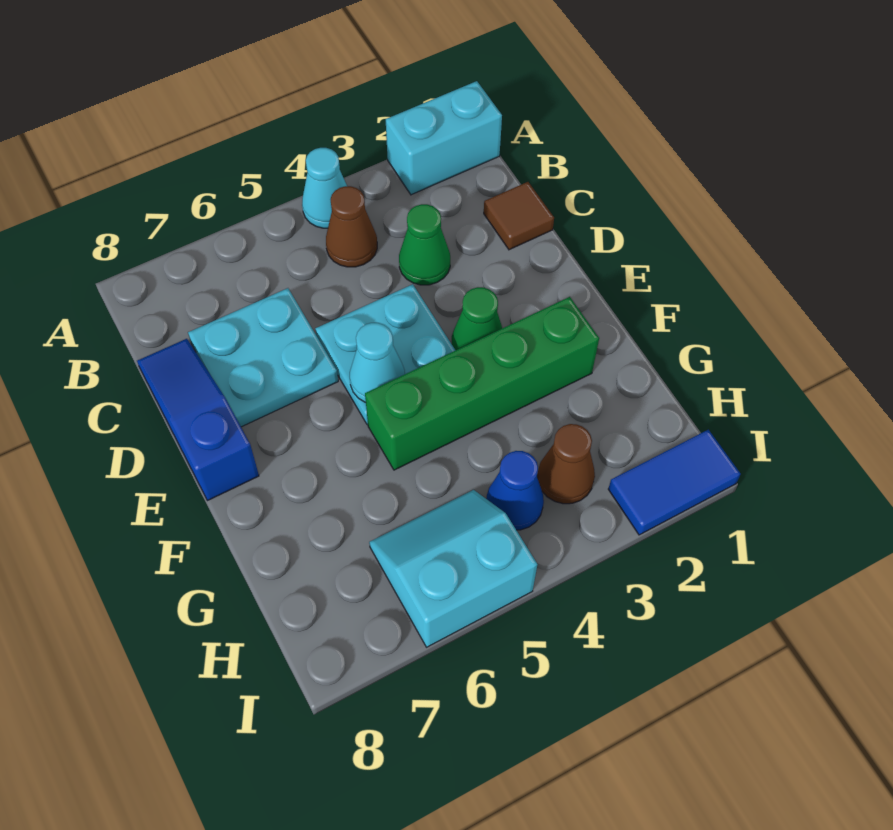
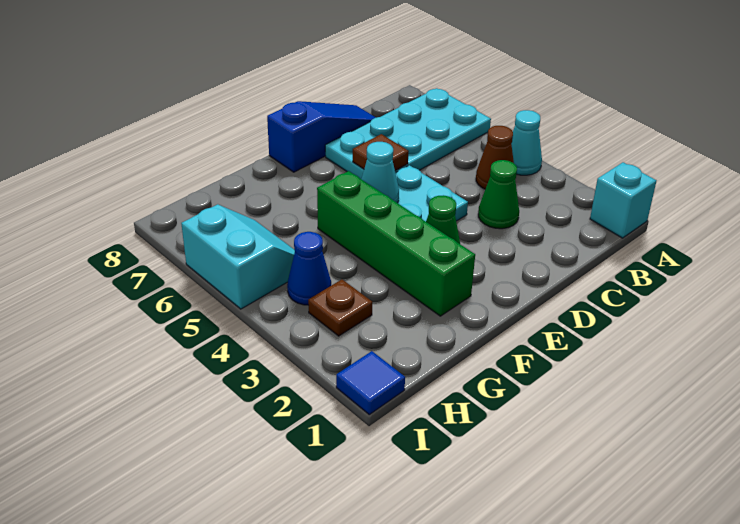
cyan 1x2 brick [386,81,502,195] -> cyan 1x1 brick [590,162,656,238]
brown 1x1 tile [484,182,554,250] -> brown 1x1 tile moved to [353,134,409,171]
cyan 2x2 plate [188,288,338,427] -> cyan 2x4 plate [325,88,491,179]
brown 1x1 cone [538,424,595,504] -> brown 1x1 plate [308,280,372,336]
blue 1x2 tile [608,430,741,535] -> blue 1x1 tile [336,351,405,415]

